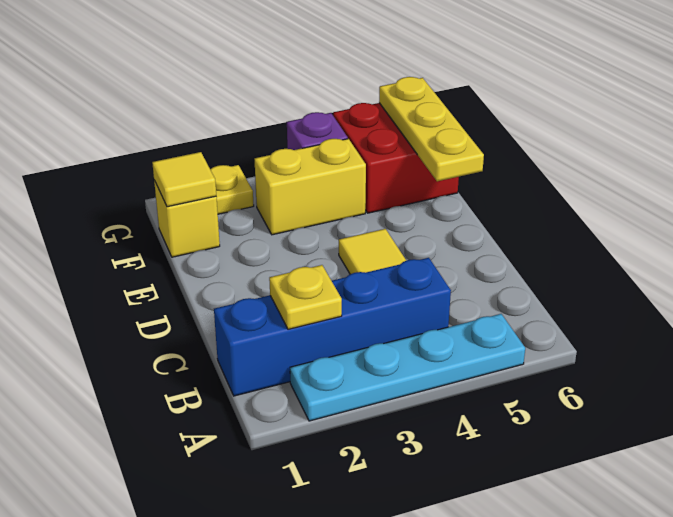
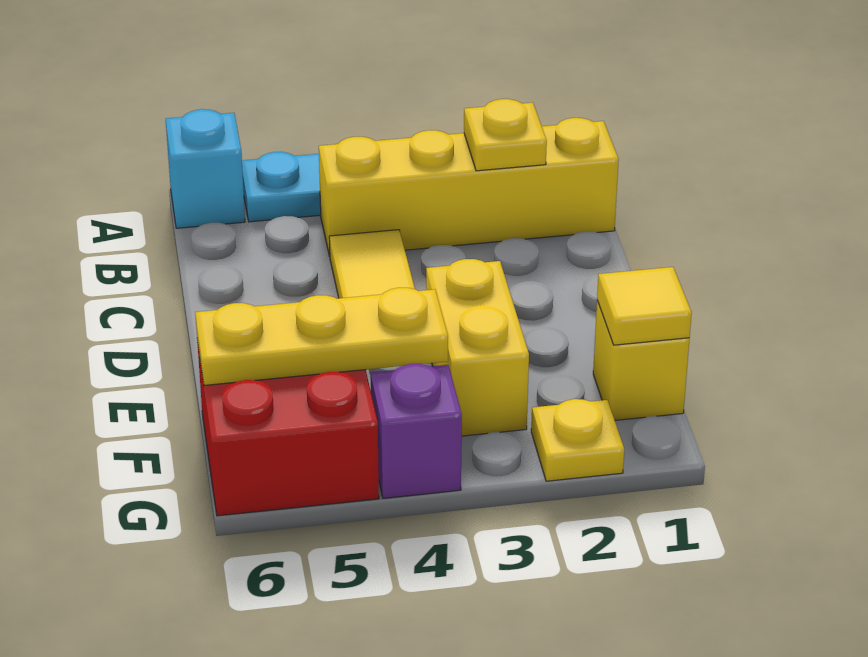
none -> cyan 1x1 brick [166,109,245,228]
blue 1x4 brick [214,258,451,396] -> yellow 1x4 brick [319,118,619,256]
yellow 1x3 plate [379,77,484,181] -> yellow 1x3 plate turned to [195,288,448,385]
yellow 1x2 brick [254,139,366,235] -> yellow 1x2 brick turned to [426,259,529,436]

